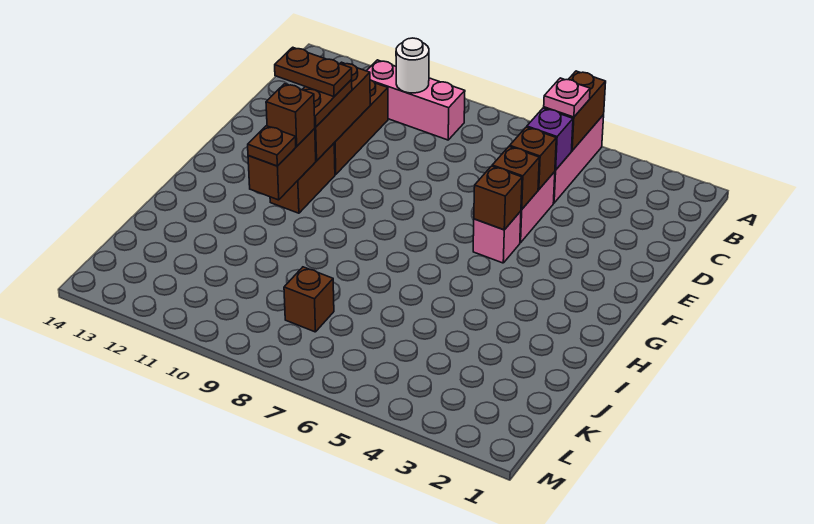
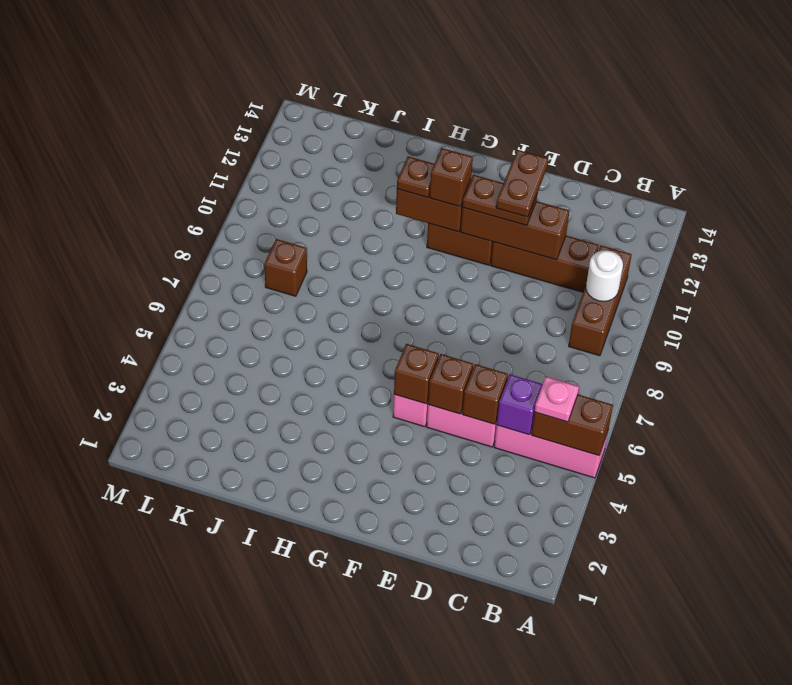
pink 1x3 brick [367,60,465,140] -> brown 1x3 brick [569,246,632,356]

